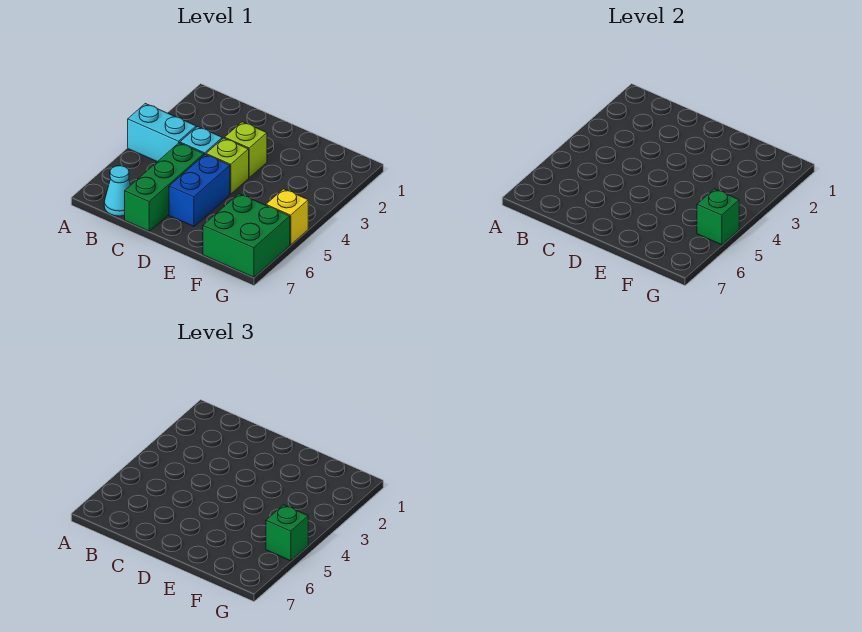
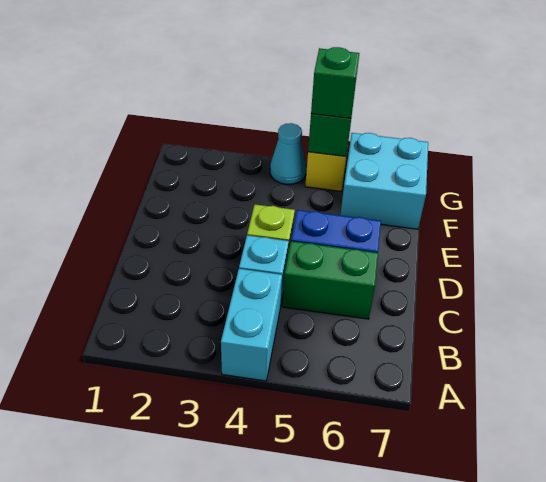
cyan 1x1 cone [104,166,130,216] -> cyan 1x1 cone moved to [270,123,306,184]
green 1x3 brick [125,143,204,231] -> green 1x2 brick [283,241,378,319]
lime 1x1 brick [225,122,267,177] -> none
green 2x2 brick [203,194,290,277] -> cyan 2x2 brick [340,133,428,229]

